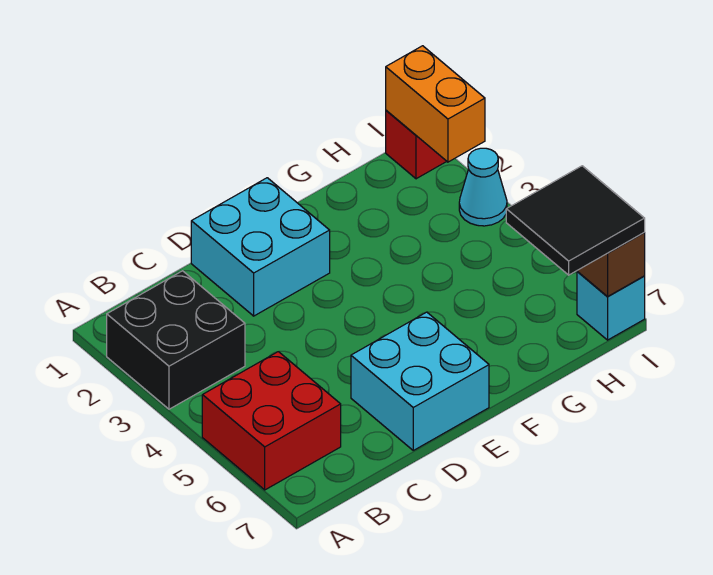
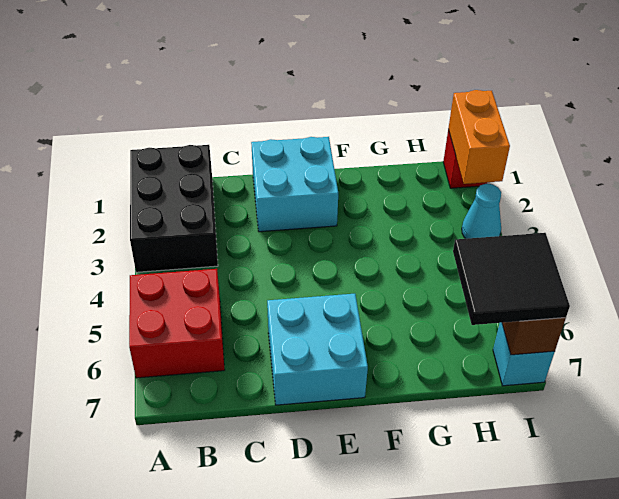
black 2x2 brick [107,271,245,409] -> black 2x3 brick [130,145,218,272]

